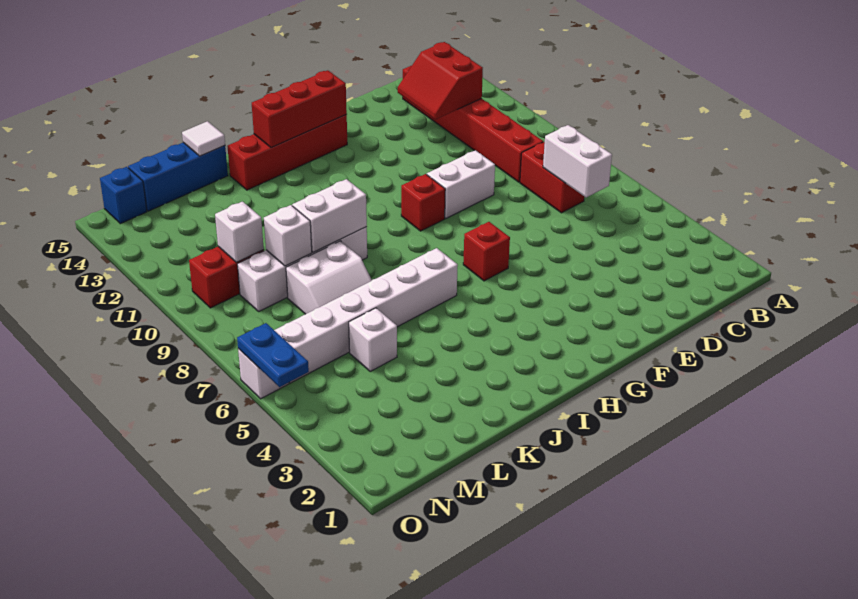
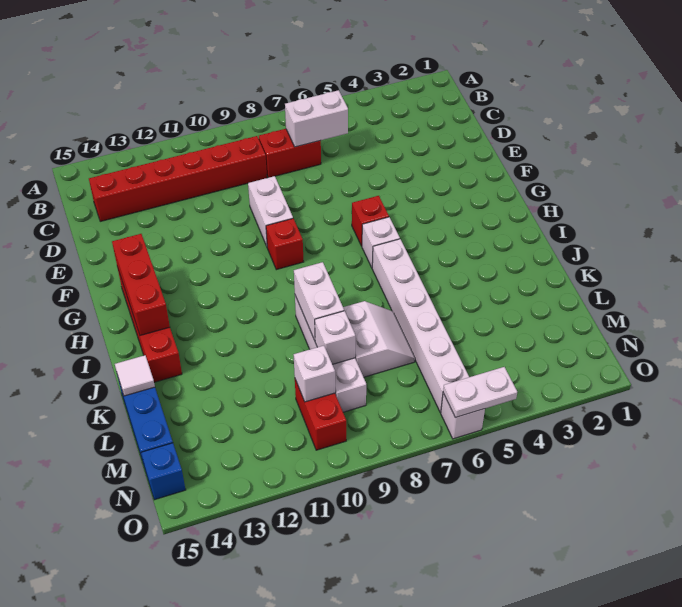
red 2x2 slope [398,42,483,119] -> none
white 1x1 brick [349,308,397,371] -> white 1x1 brick moved to [362,217,400,267]
blue 1x2 plate [237,323,309,387] -> white 1x2 plate [443,367,517,418]

